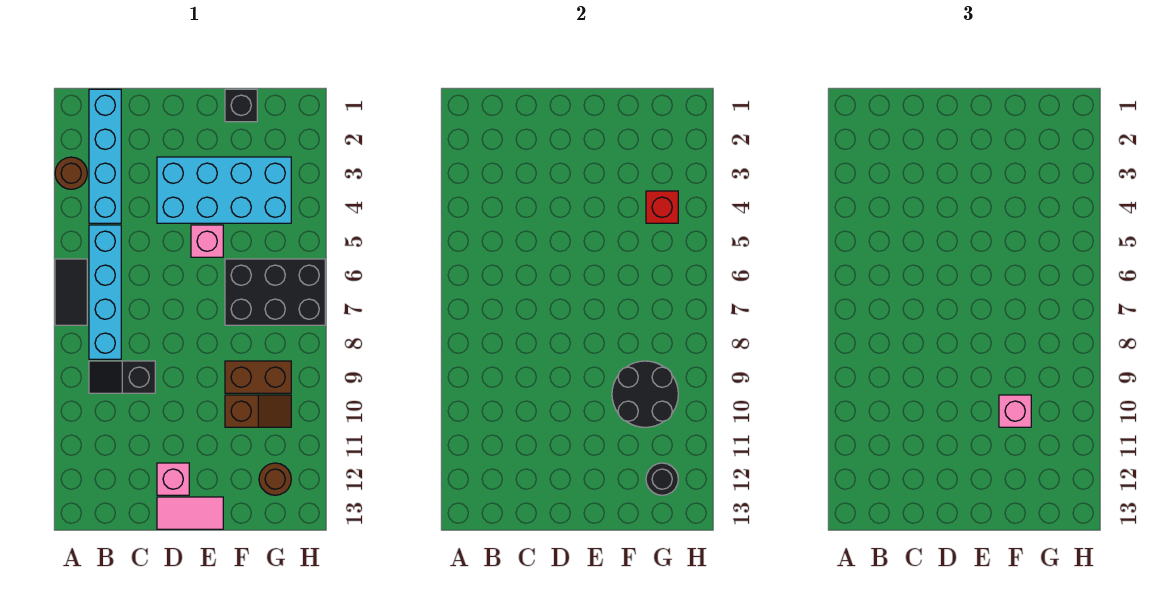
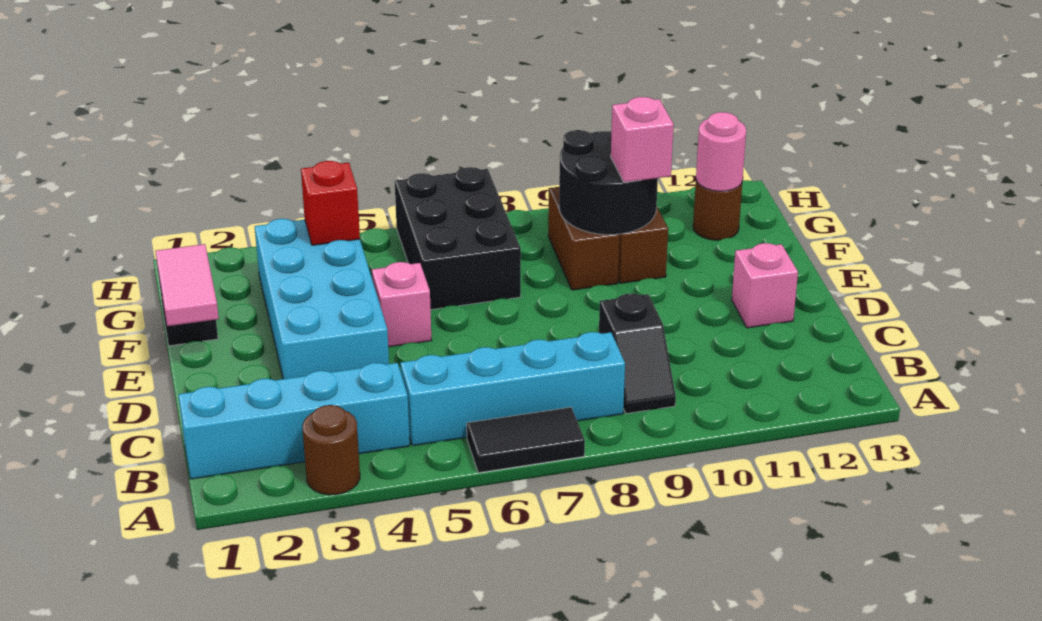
pink 1x2 tile [157,497,223,529] -> pink 1x2 tile moved to [156,244,219,326]
black 1x1 round brick [646,463,678,495] -> pink 1x1 round brick [696,112,746,191]

